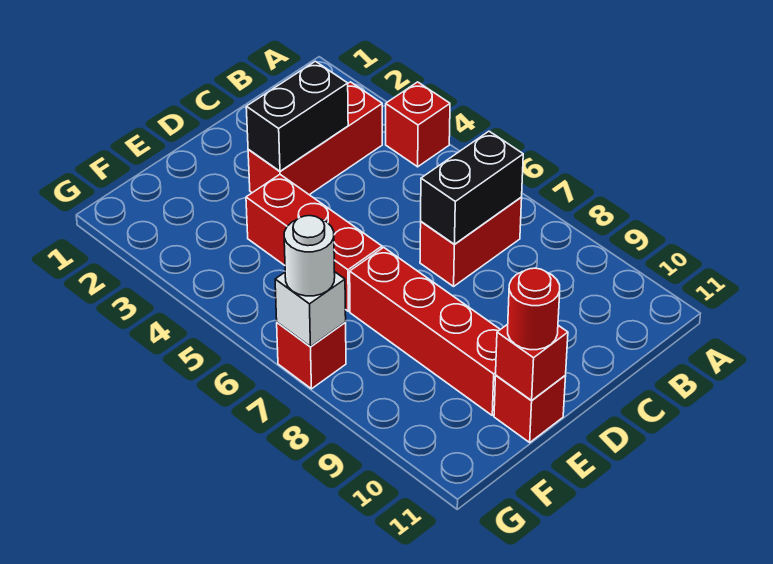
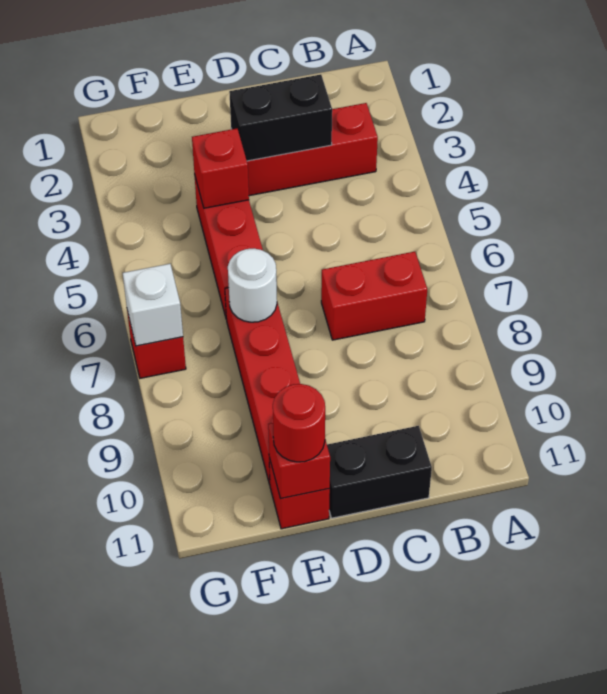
red 1x1 brick [386,82,450,167] -> red 1x1 brick moved to [192,129,249,208]
black 1x2 brick [421,131,523,244] -> black 1x2 brick moved to [327,426,432,518]
white 1x1 round brick [284,216,335,296] -> white 1x1 round brick moved to [228,249,277,322]

